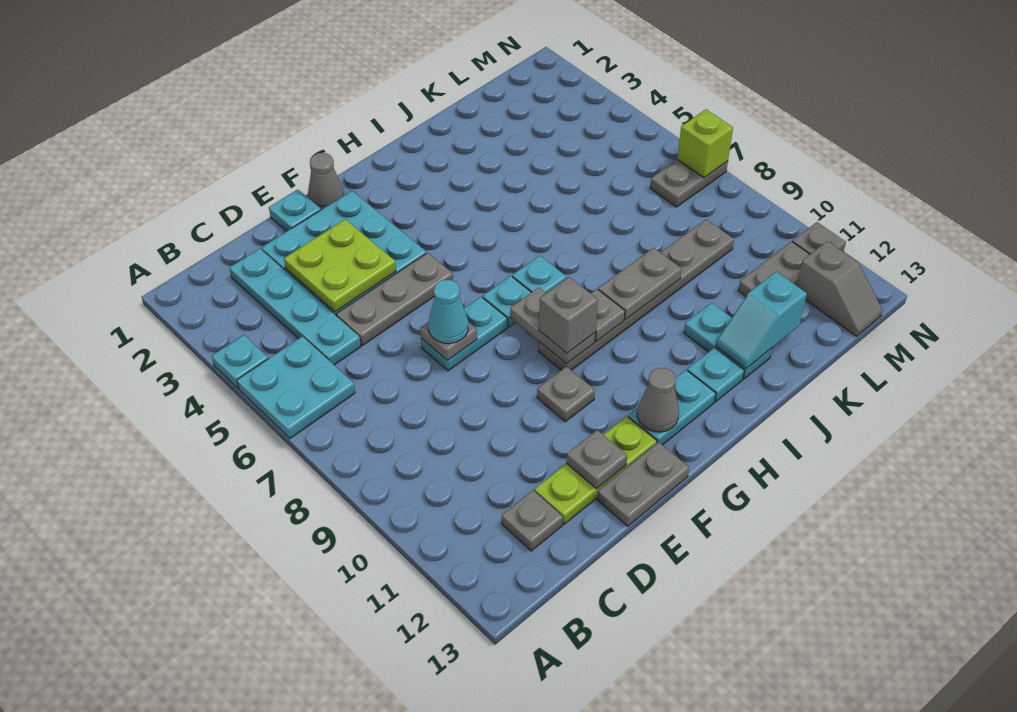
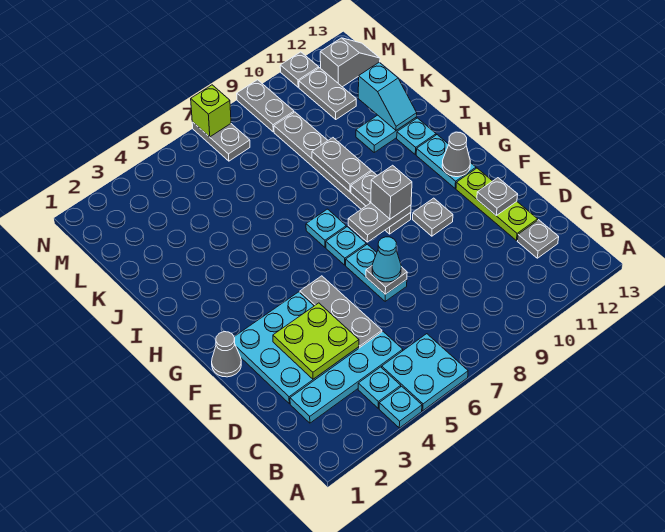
cyan 1x1 plate [269,190,321,231] -> cyan 1x1 plate moved to [358,367,401,408]
grey 1x2 plate [597,442,689,526] -> grey 1x2 plate moved to [237,80,294,132]

